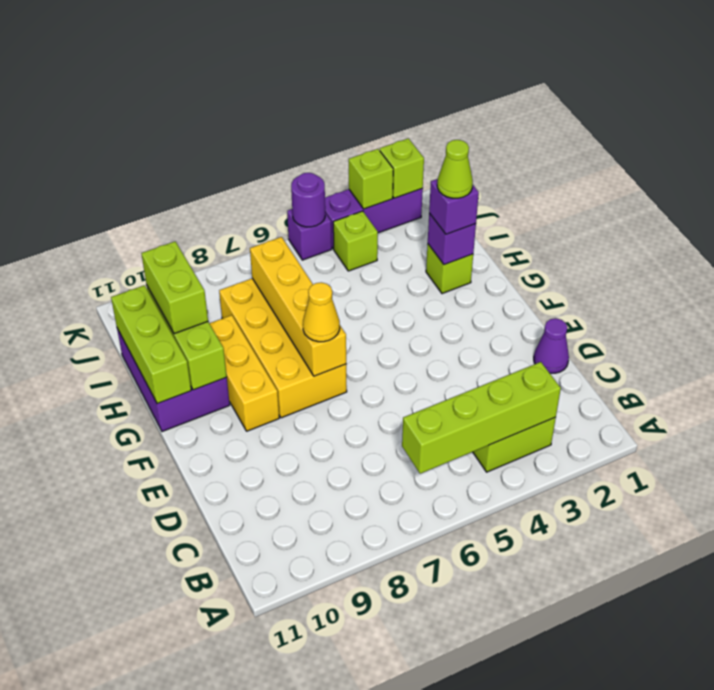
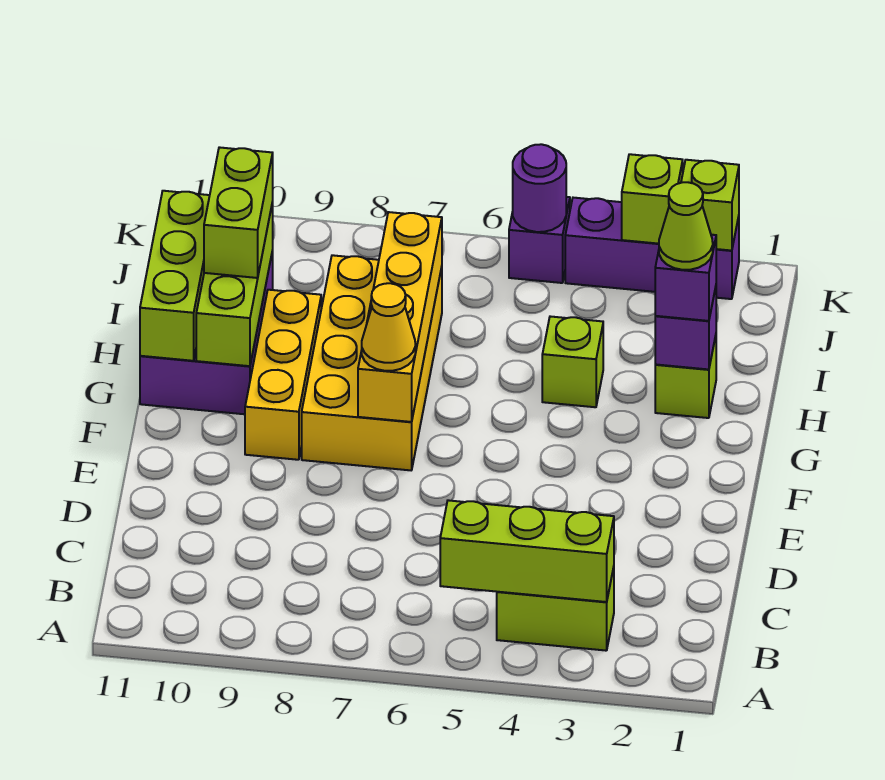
lime 1x4 brick [402,362,561,474] -> lime 1x3 brick [440,500,614,602]
purple 1x1 cone [534,318,569,373] -> none
lime 1x1 brick [333,211,378,271] -> lime 1x1 brick moved to [542,316,603,407]

